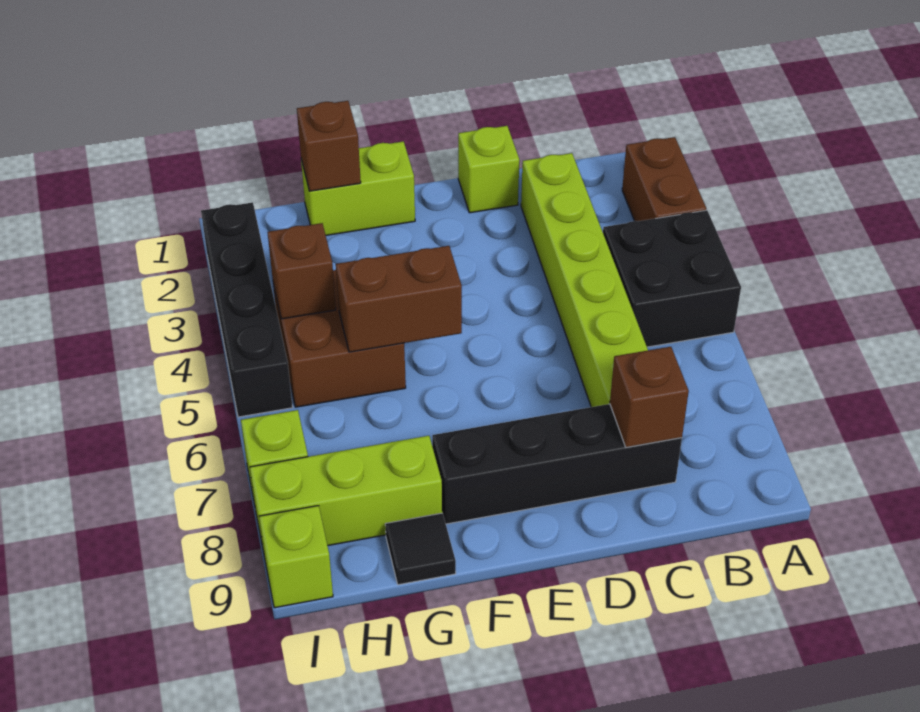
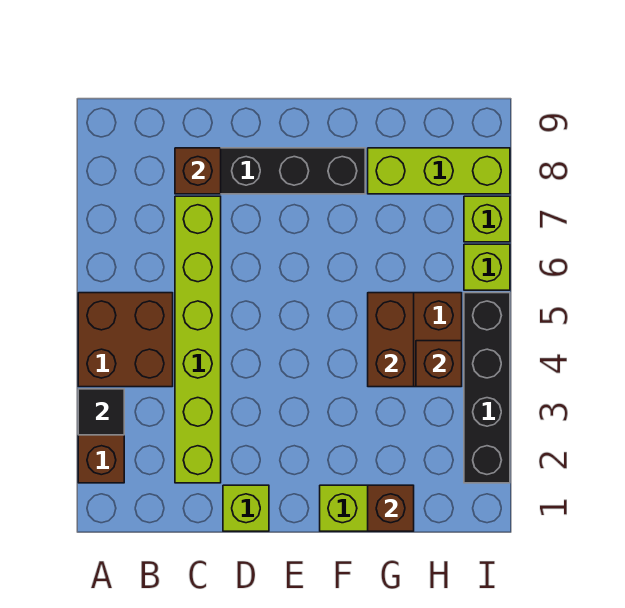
black 2x2 brick [603,210,741,347] -> brown 2x2 brick [78,293,173,387]
brown 1x2 brick [336,246,462,352] -> brown 1x2 brick turned to [368,293,414,387]
black 1x1 tile [385,513,456,585] -> black 1x1 tile moved to [78,389,124,435]
lime 1x1 brick [259,506,333,608] -> lime 1x1 brick moved to [464,244,510,290]

